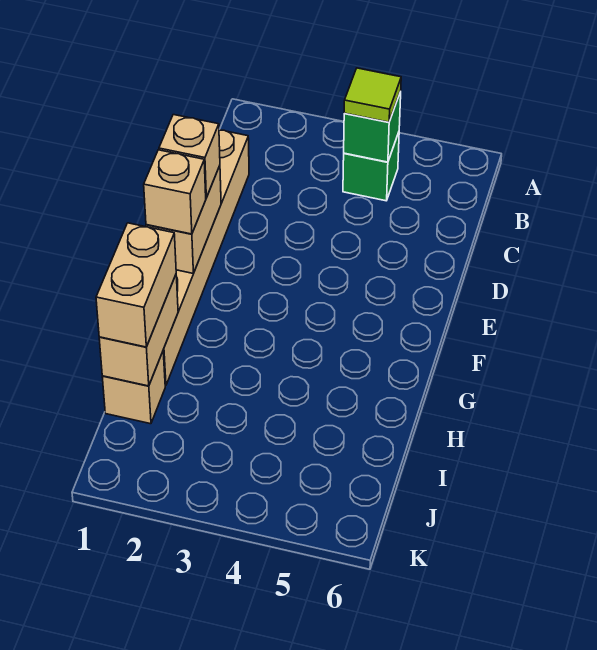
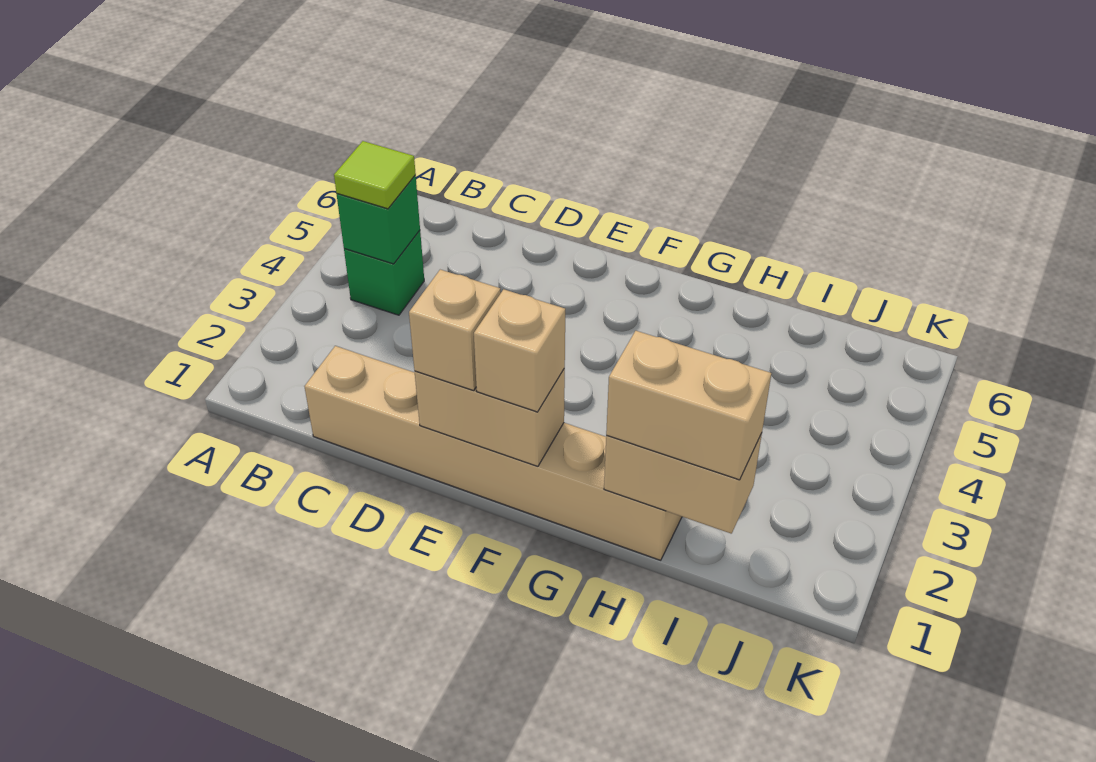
tan 1x1 brick [102,352,165,424] -> none

